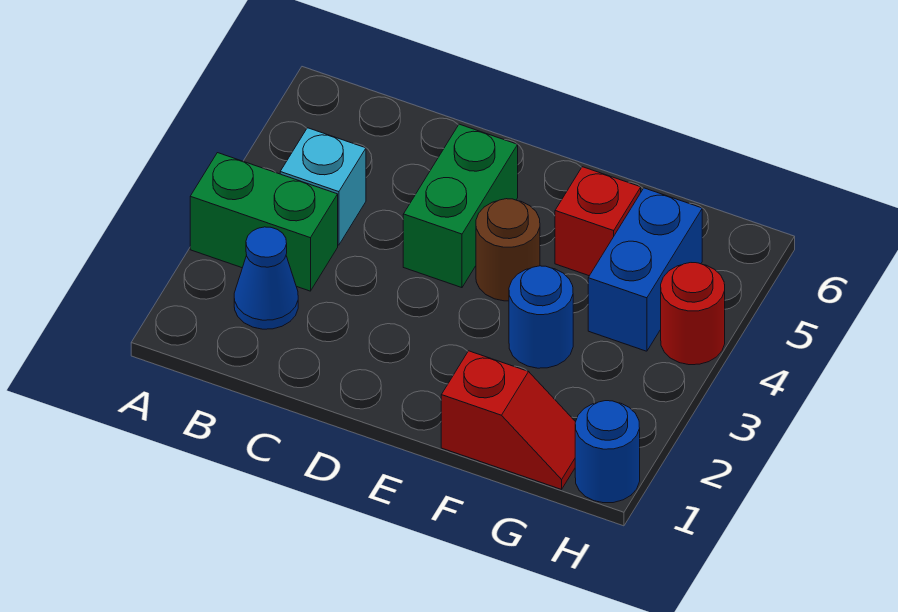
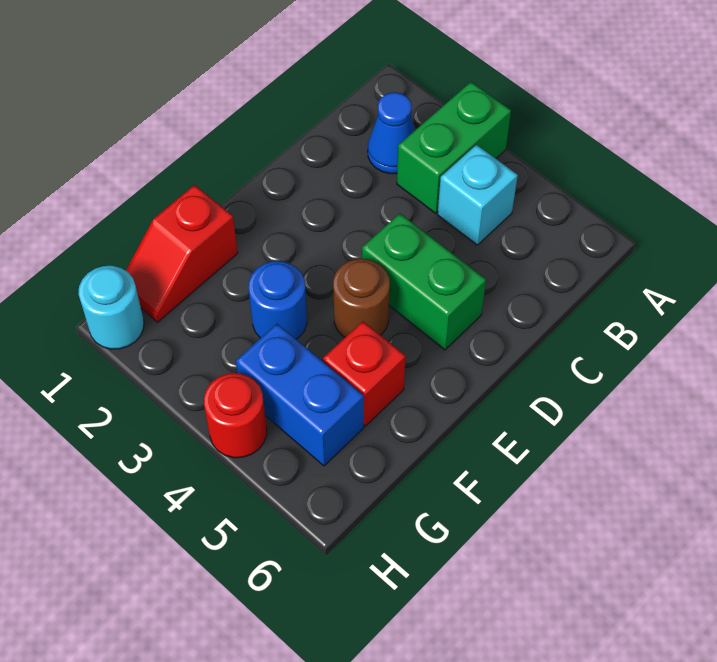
blue 1x1 round brick [575,401,640,503] -> cyan 1x1 round brick [78,266,144,349]

